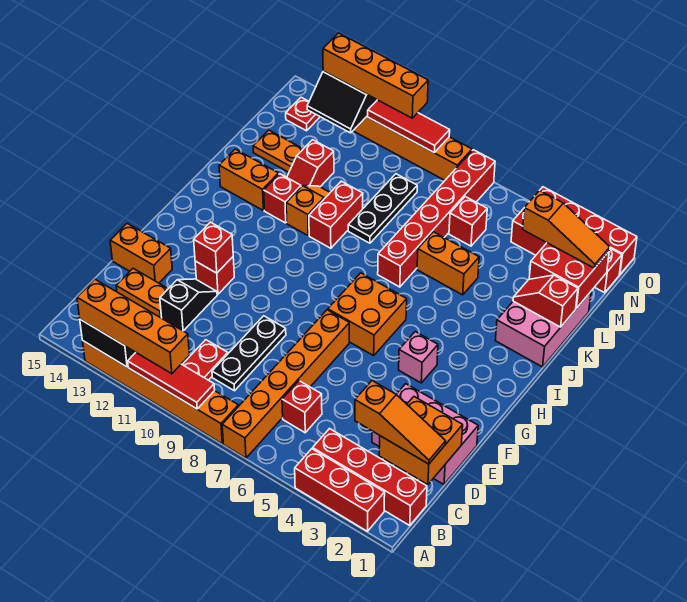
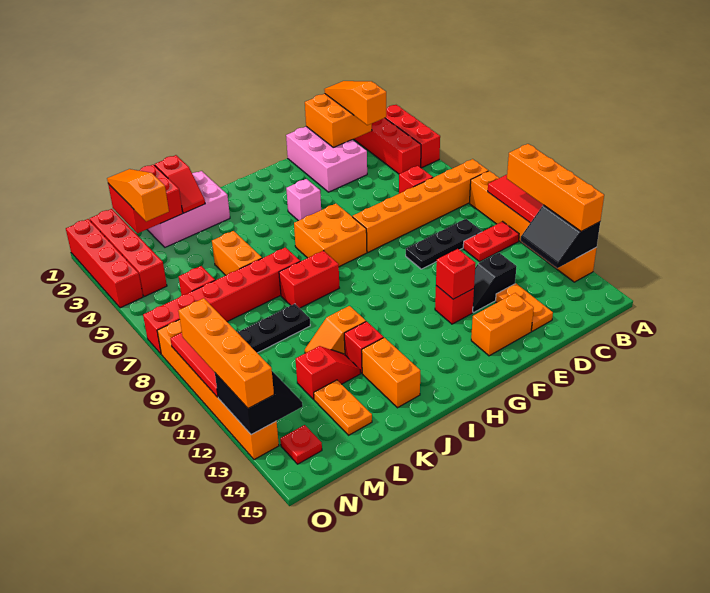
orange 1x2 brick [110,223,172,283] -> orange 1x2 brick turned to [471,293,534,356]
red 1x2 brick [309,181,363,248] -> red 1x2 brick moved to [279,251,339,308]

